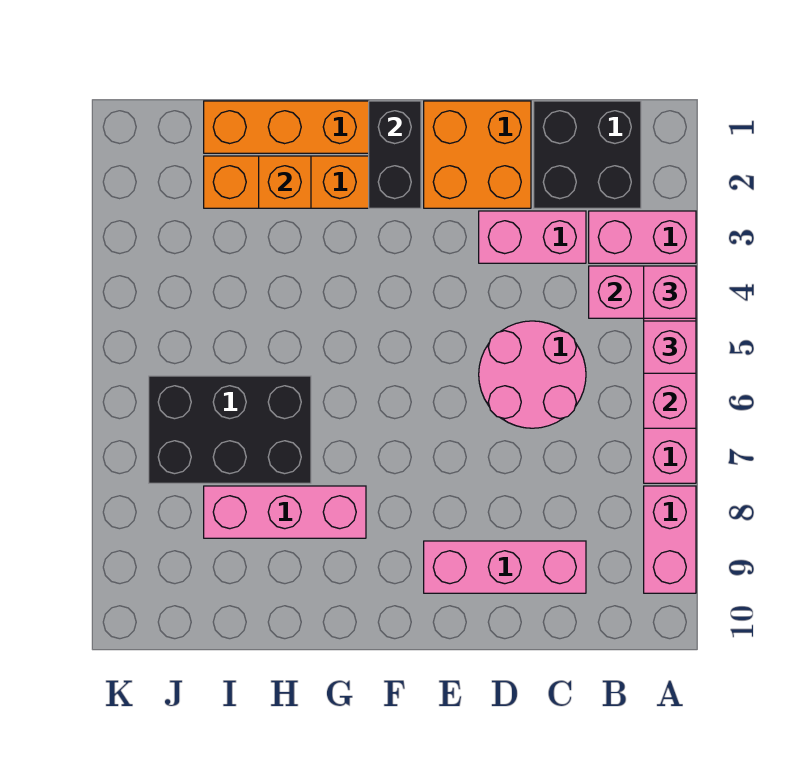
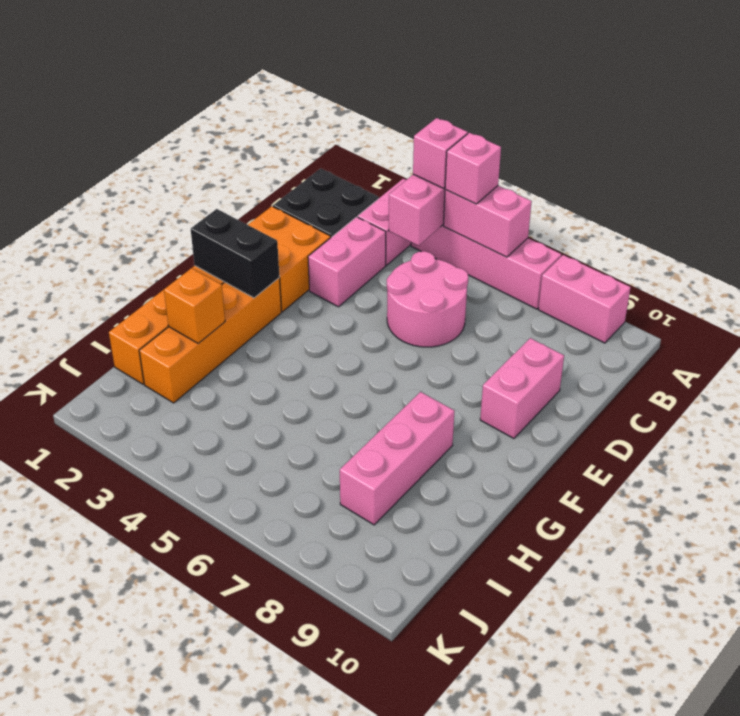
pink 1x3 brick [424,541,586,593] -> pink 1x2 brick [480,338,564,438]
black 2x3 brick [149,376,311,483] -> none

